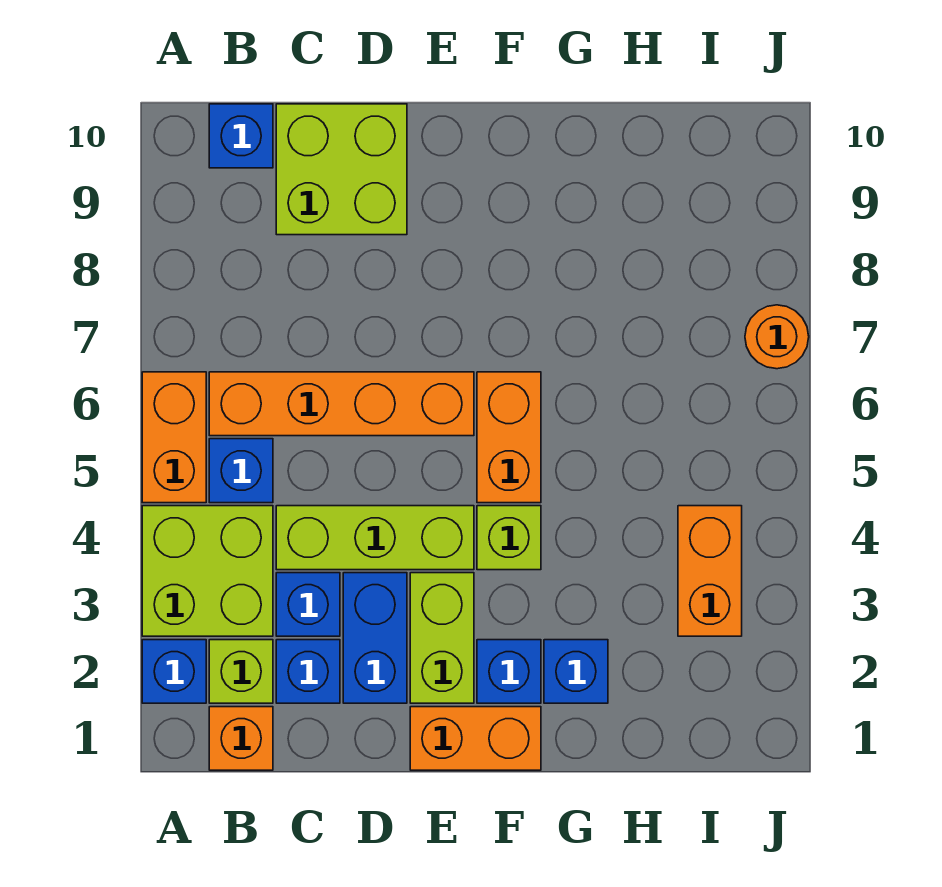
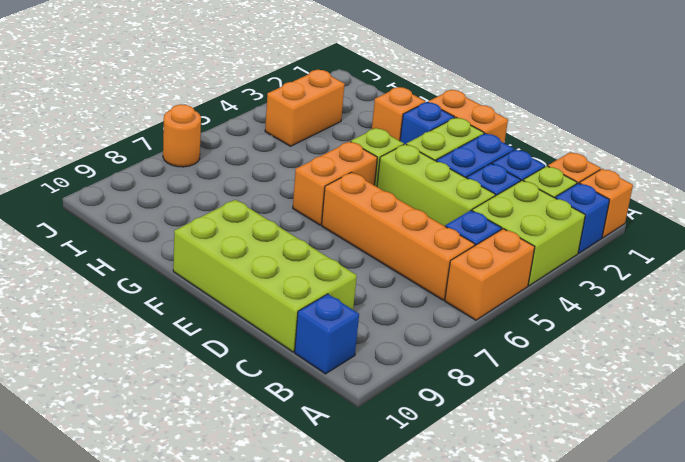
none -> orange 1x1 brick [580,169,633,238]
lime 2x2 brick [276,104,407,235] -> lime 2x4 brick [173,200,357,352]
blue 1x1 brick [544,640,608,703] -> orange 1x1 brick [372,87,426,141]

